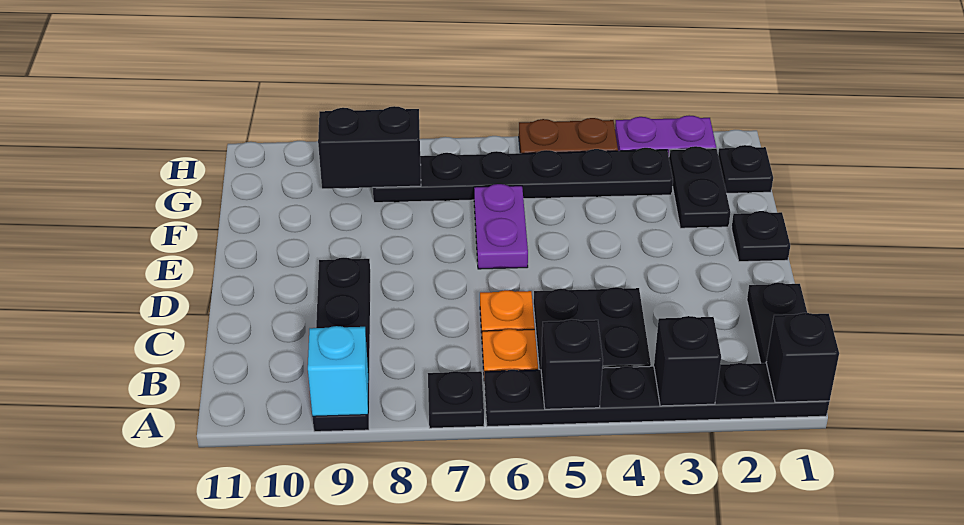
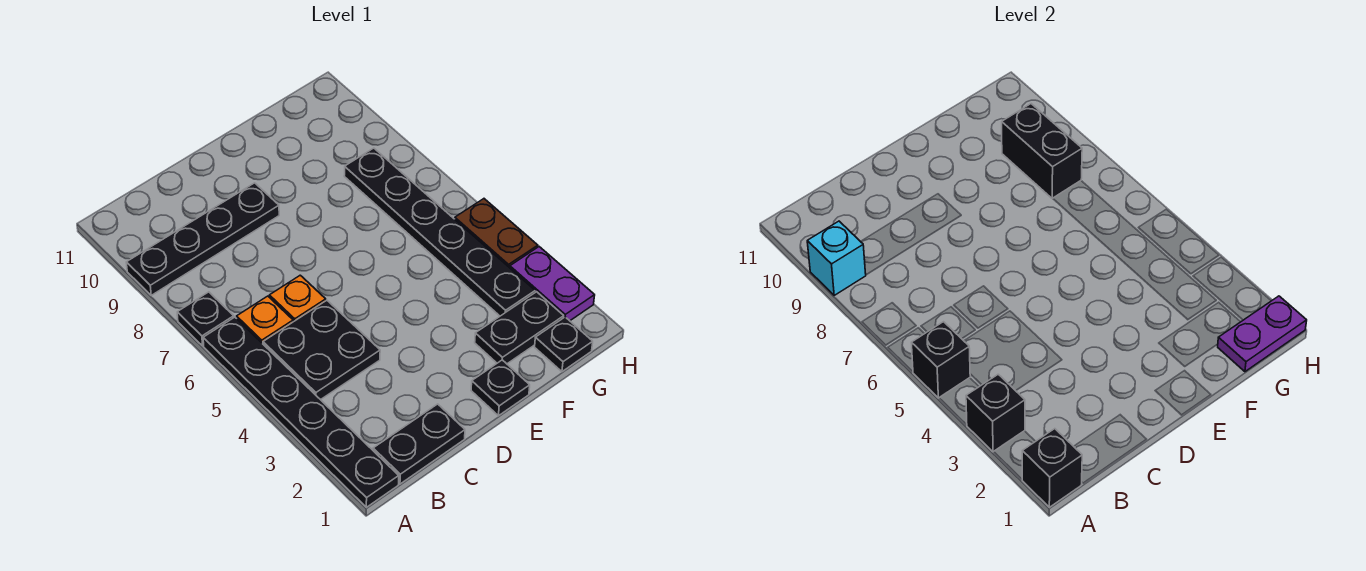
purple 1x2 plate [474,184,528,269] -> purple 1x2 plate moved to [1218,296,1307,372]

